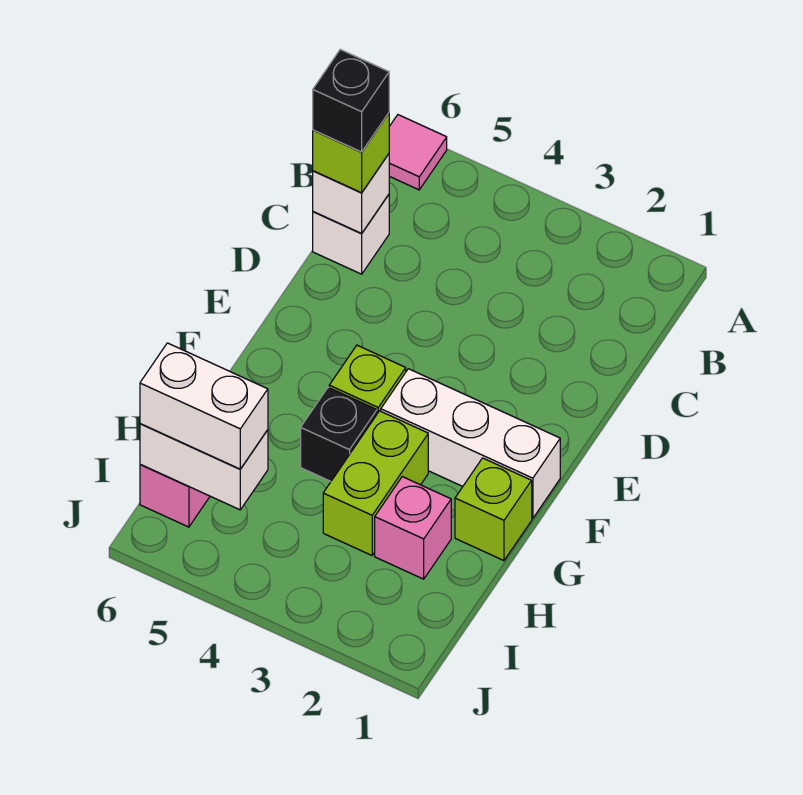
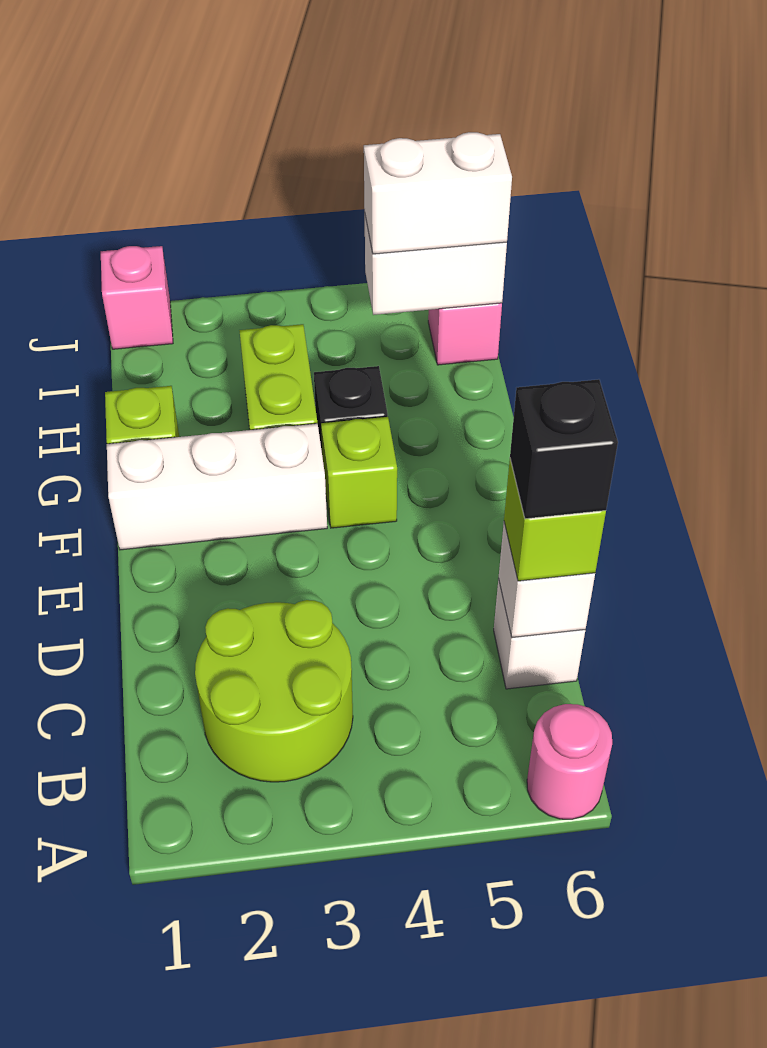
pink 1x1 tile [389,115,447,190] -> pink 1x1 round brick [527,704,612,819]
none -> lime 2x2 round brick [195,600,353,782]
pink 1x1 brick [375,477,451,579] -> pink 1x1 brick moved to [101,246,173,349]

